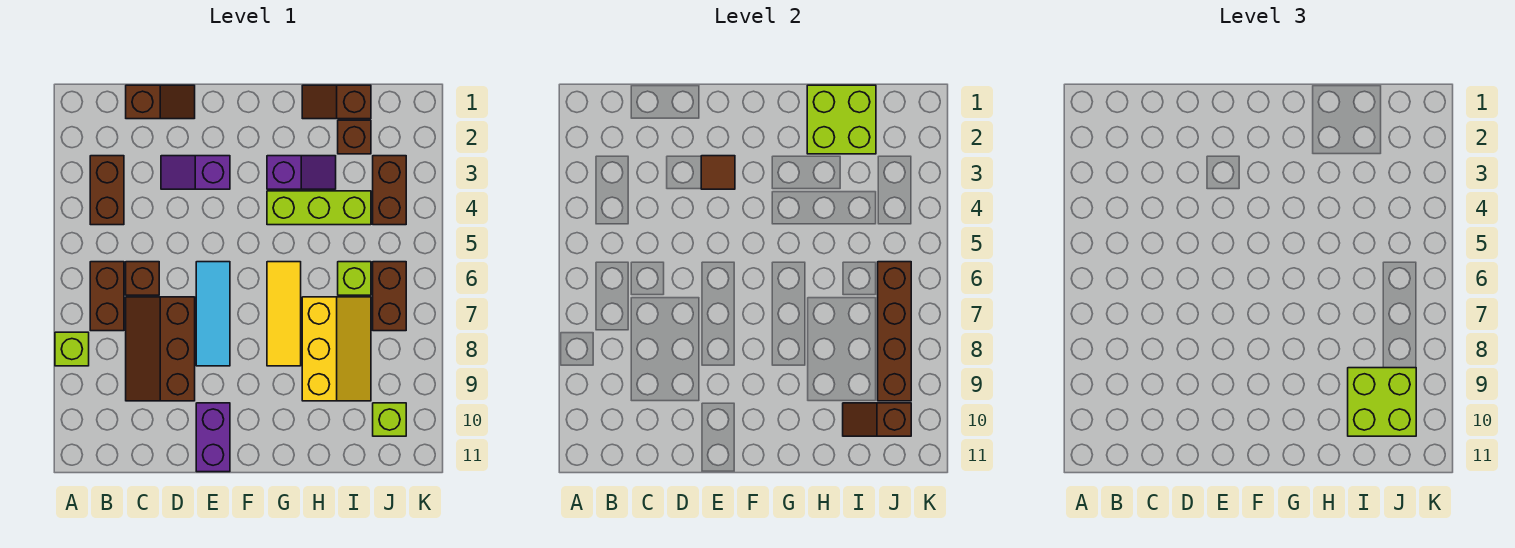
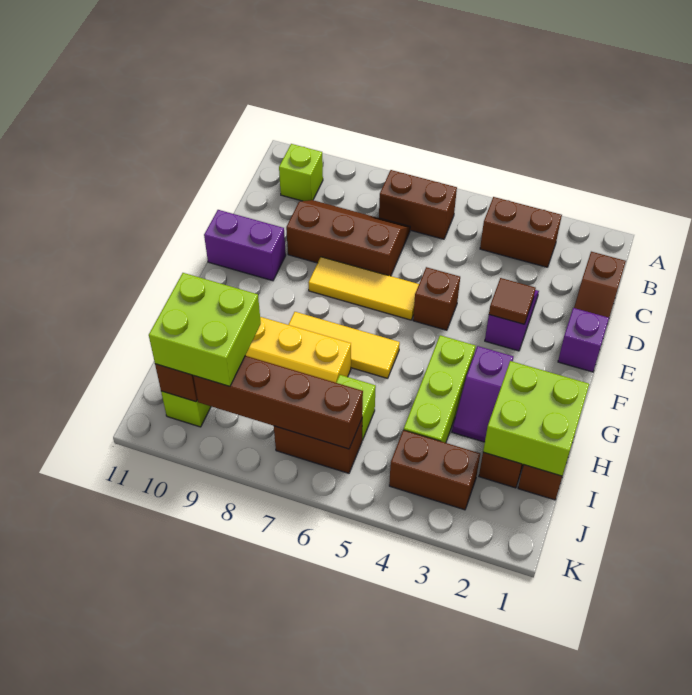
lime 1x1 brick [55,332,89,366] -> lime 1x1 brick moved to [279,144,323,201]
brown 1x1 brick [126,262,159,295] -> brown 1x1 brick moved to [413,267,460,330]
none -> purple 1x1 brick [558,308,609,372]
cyan 1x3 tile [196,262,230,366] -> yellow 1x3 tile [308,257,419,320]

